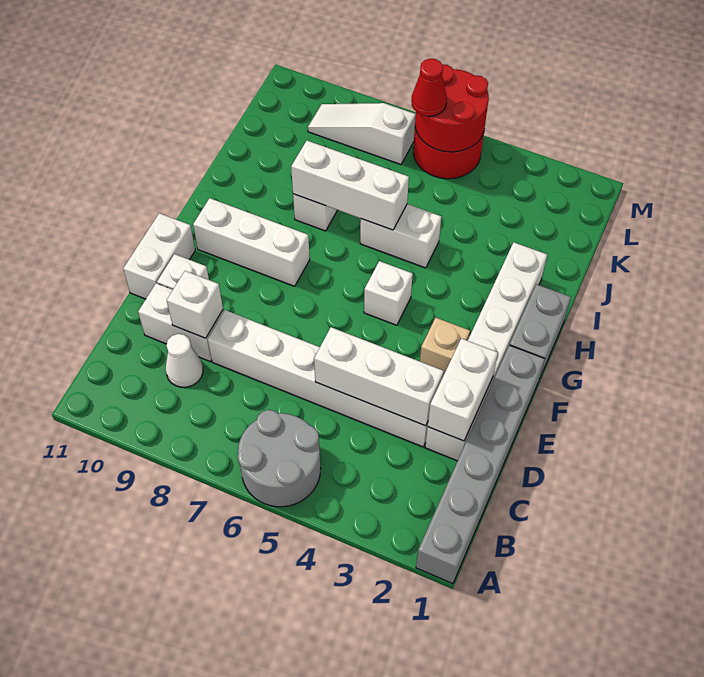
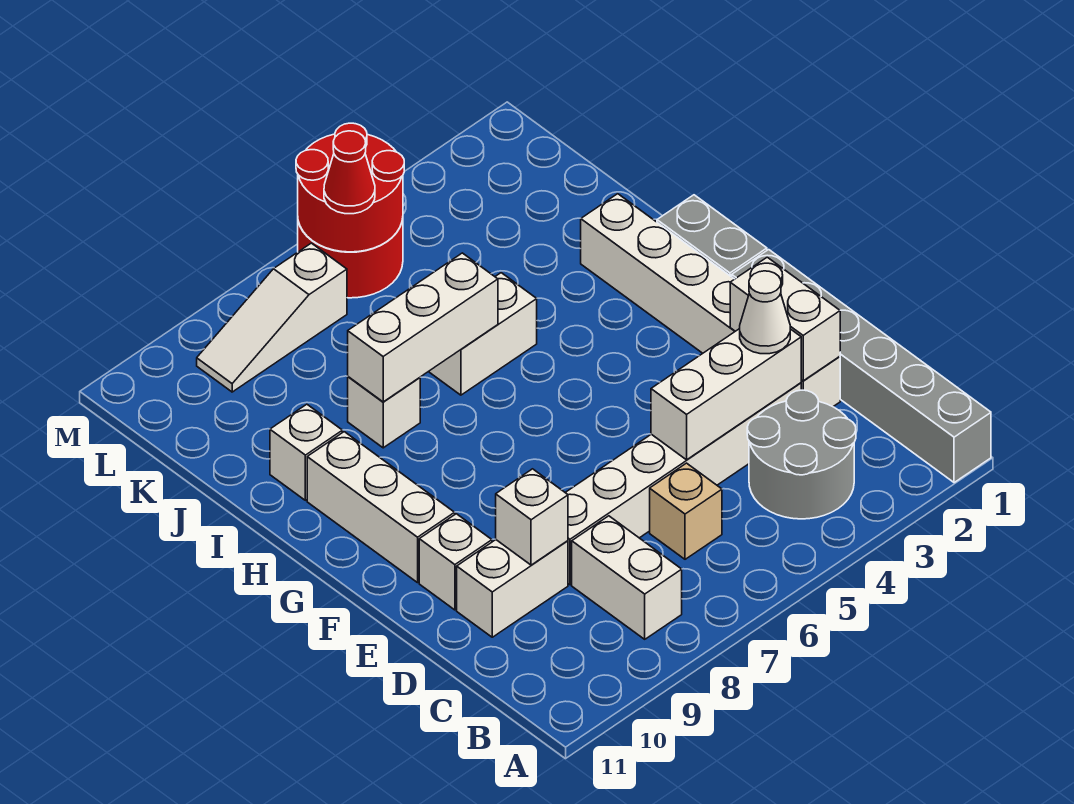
grey 2x2 round brick [238,410,321,507] -> grey 2x2 round brick moved to [747,390,856,519]
white 1x1 cone [166,334,203,387] -> white 1x1 cone moved to [740,271,790,354]
white 1x2 brick [123,213,195,299] -> white 1x2 brick moved to [572,516,682,639]
tan 1x1 brick [420,318,470,376] -> tan 1x1 brick moved to [650,463,722,559]
white 1x1 brick [364,261,413,325] -> white 1x1 brick moved to [270,404,342,500]
white 1x3 brick [193,198,310,286] -> white 1x3 brick turned to [307,432,455,583]

